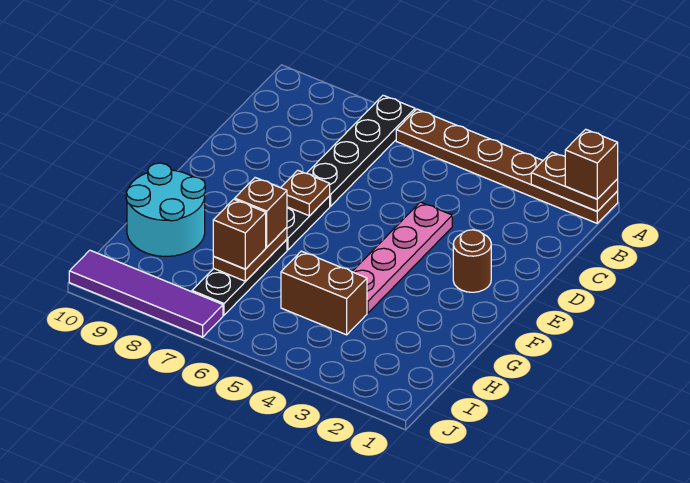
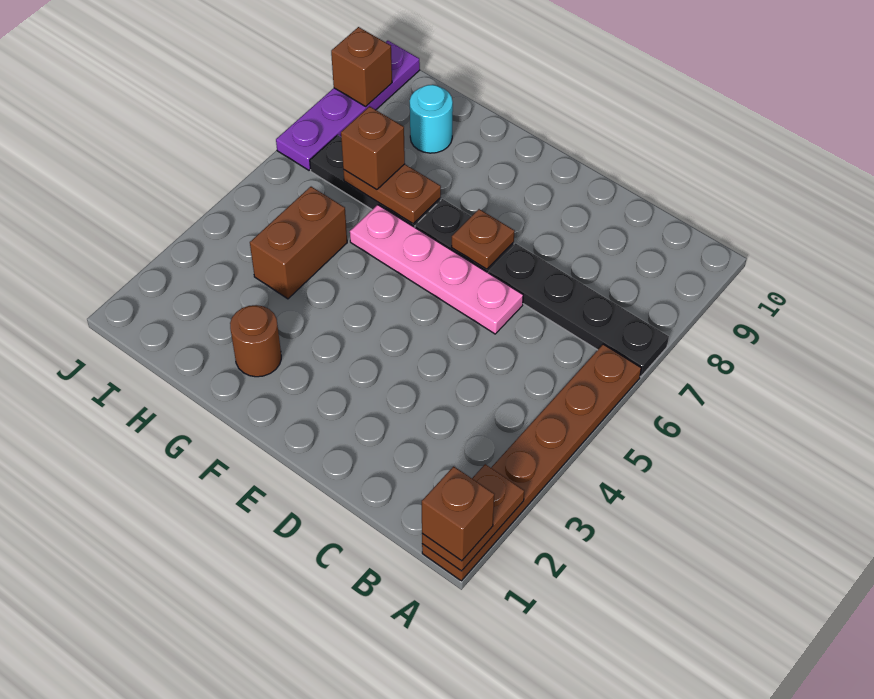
pink 1x4 plate [352,202,452,313] -> pink 1x4 plate moved to [350,205,523,334]
brown 1x1 round brick [453,230,491,292] -> brown 1x1 round brick moved to [230,305,281,377]
brown 1x1 brick [235,178,287,247] -> brown 1x1 brick moved to [331,27,392,106]
cyan 2x2 round brick [126,163,205,256] -> cyan 1x1 round brick [410,85,453,153]
purple 1x4 tile [69,250,223,337] -> purple 1x4 plate [276,41,420,170]

